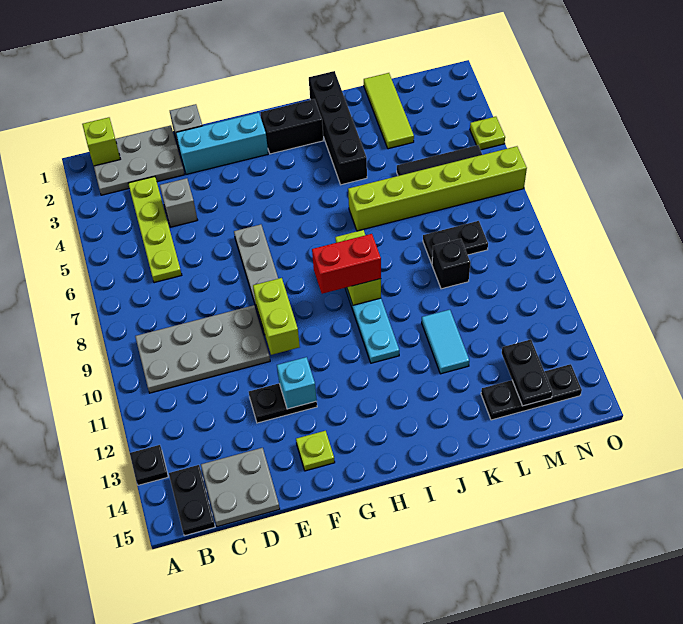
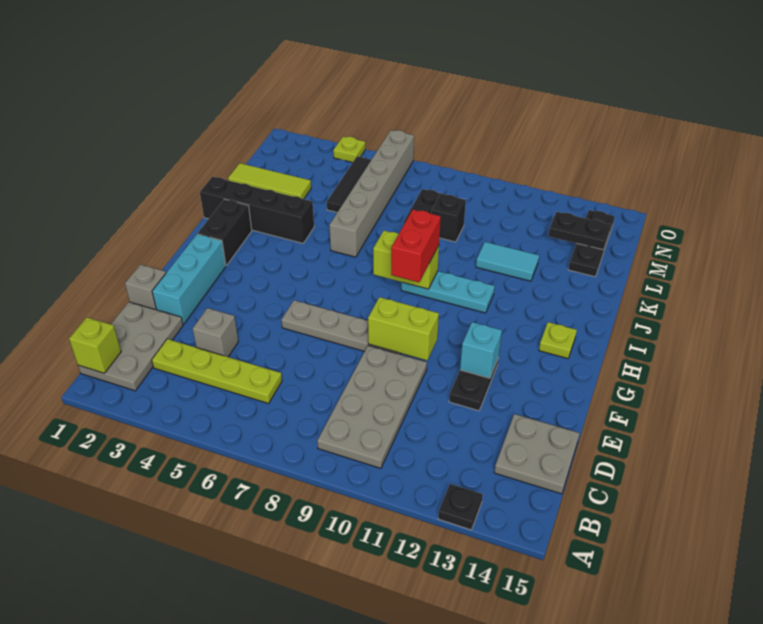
black 1x2 plate [169,465,215,536] -> none
lime 1x1 plate [296,431,335,471] -> lime 1x1 plate moved to [539,322,577,359]
lime 1x6 brick [348,146,527,231] -> grey 1x6 brick [329,130,414,257]

